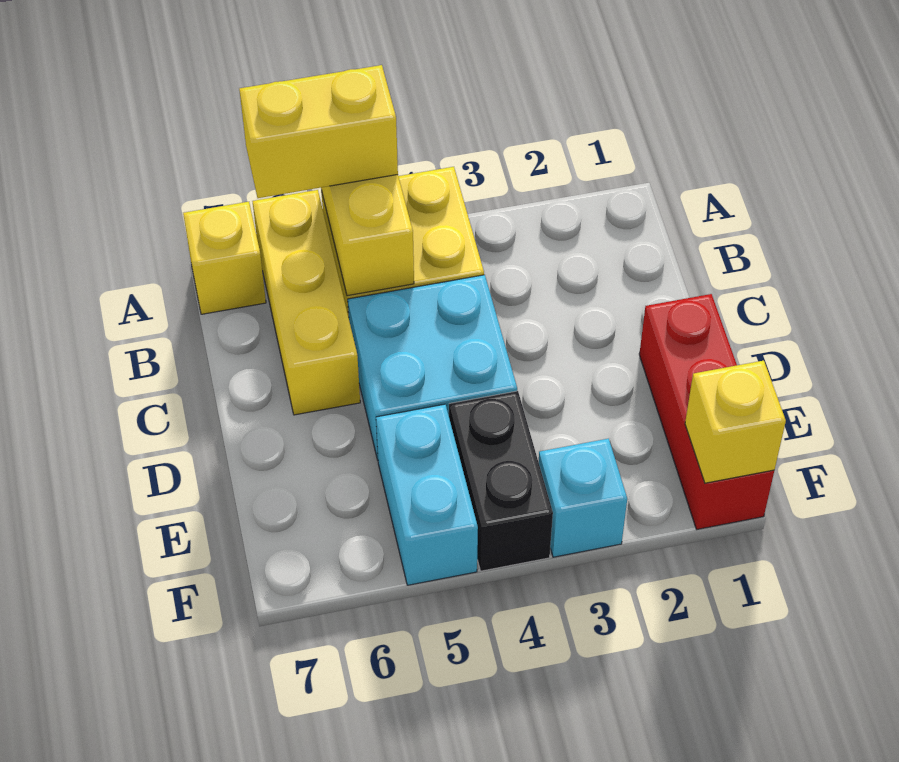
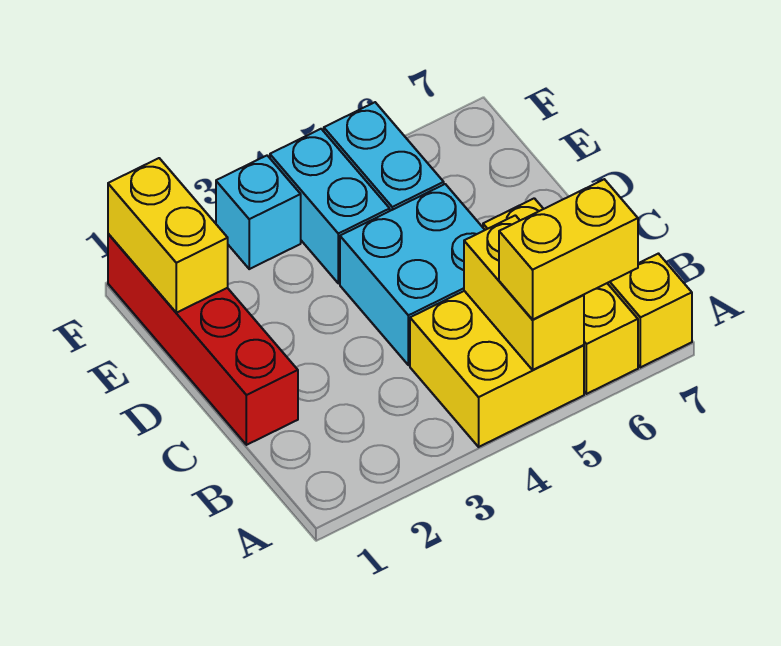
red 1x3 brick [639,294,774,529] -> red 1x4 brick [108,234,298,445]
black 1x2 brick [449,391,553,571] -> cyan 1x2 brick [270,129,390,283]
yellow 1x1 brick [685,361,786,483] -> yellow 1x2 brick [108,158,228,313]

